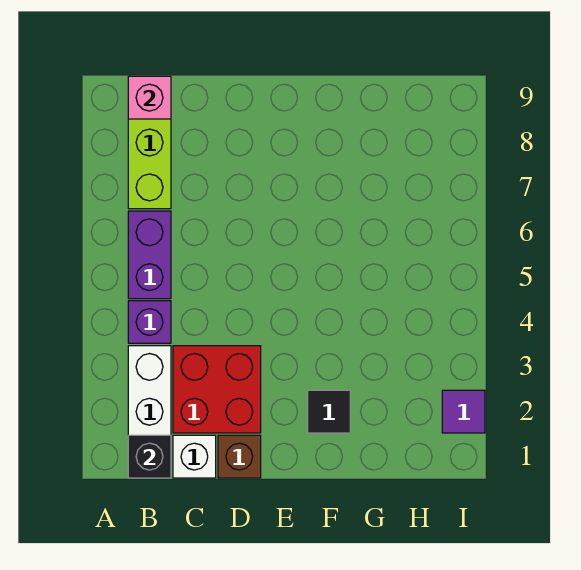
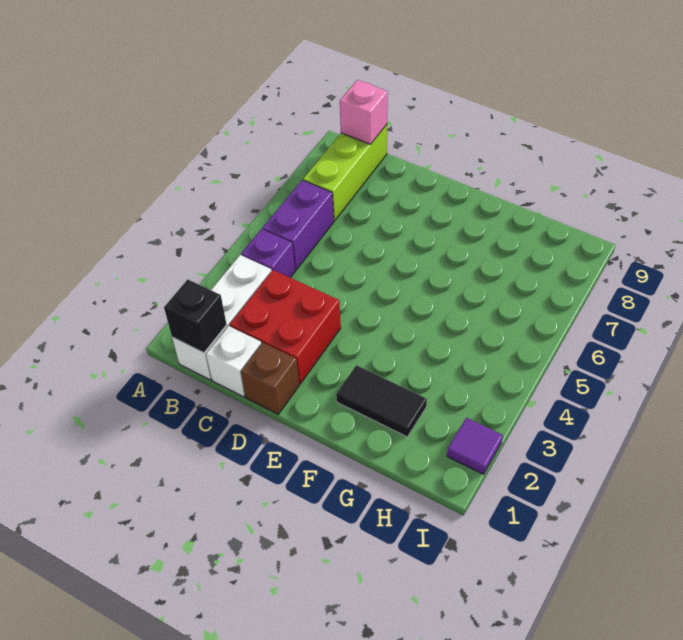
black 1x1 tile [308,390,350,433] -> black 1x2 tile [336,365,427,437]

